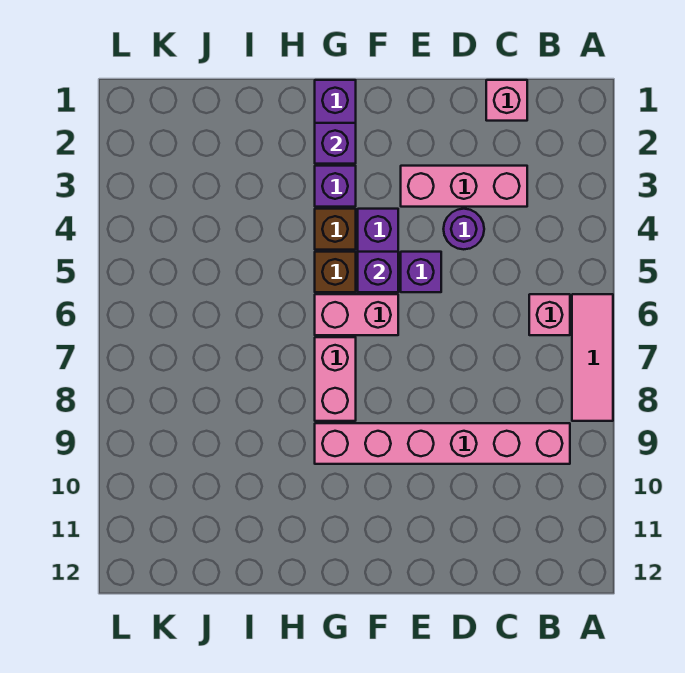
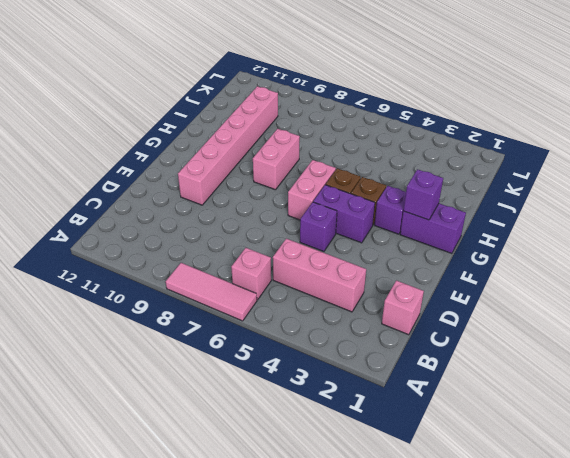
pink 1x6 brick [315,423,570,464] -> pink 1x6 brick moved to [178,86,278,205]
pink 1x3 brick [401,166,527,207] -> pink 1x3 brick turned to [273,239,366,312]
purple 1x1 round brick [444,209,484,249] -> none
purple 1x1 brick [358,252,398,292] -> none
pink 1x2 brick [315,337,356,421] -> pink 1x2 brick turned to [253,129,300,190]

